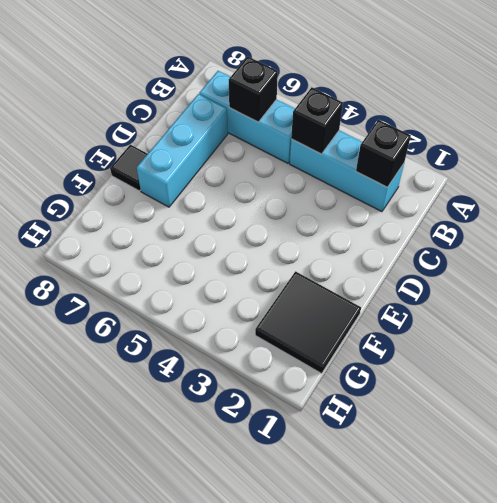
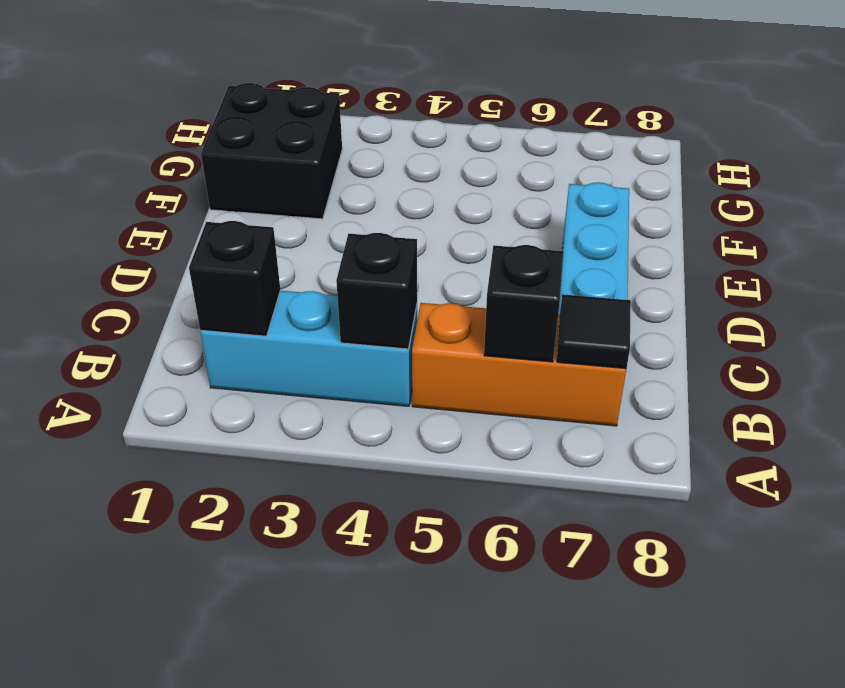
cyan 1x3 brick [199,71,295,163] -> orange 1x3 brick [412,303,626,426]
black 1x1 tile [110,145,147,191] -> black 1x1 tile moved to [557,294,631,369]
black 2x2 tile [255,271,361,373] -> black 2x2 brick [201,83,342,219]

